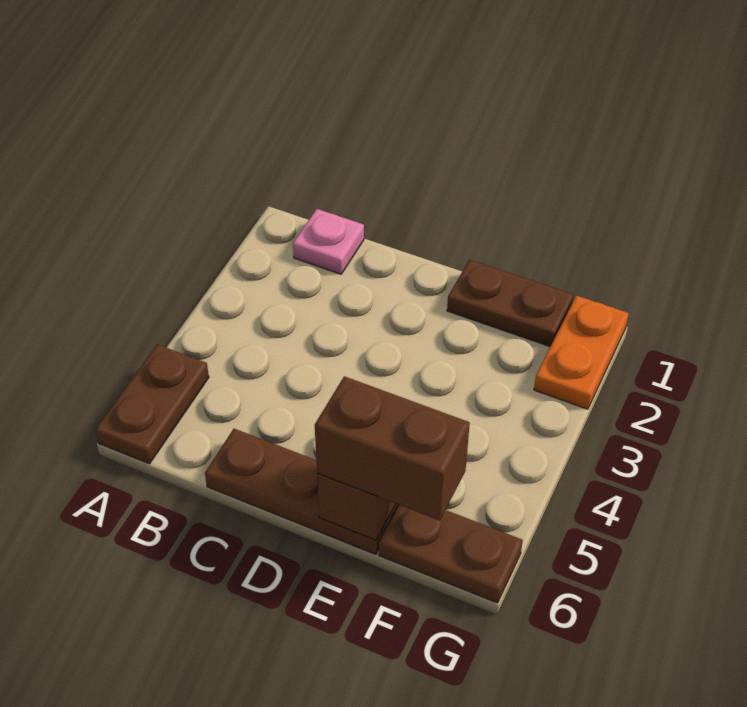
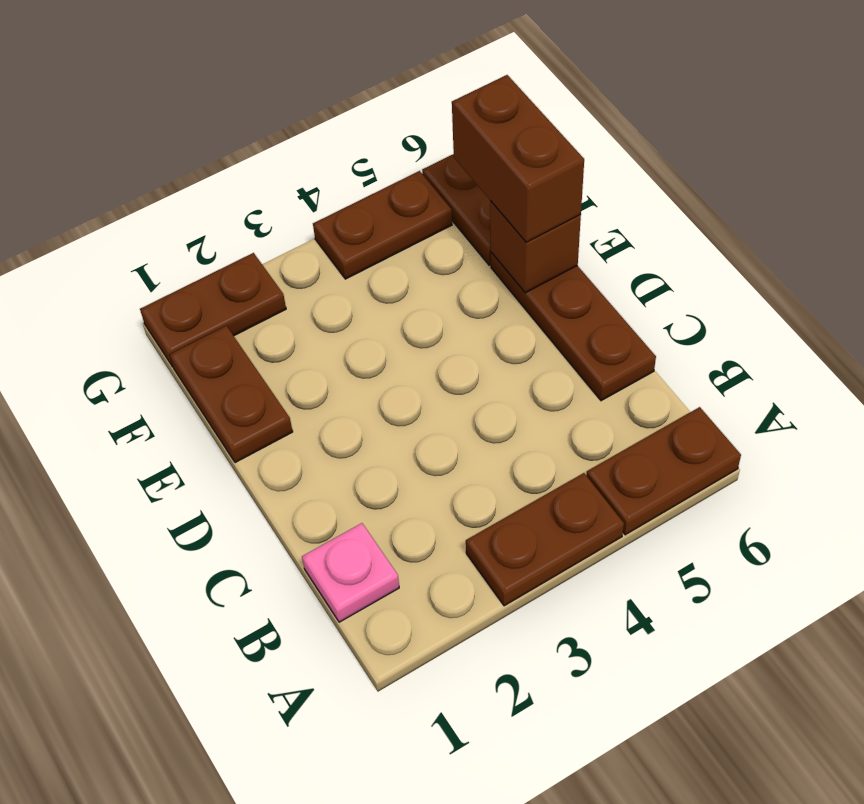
none -> brown 1x2 plate [466,473,624,606]
orange 1x2 plate [534,296,629,409] -> brown 1x2 plate [140,253,286,367]
none -> brown 1x2 plate [313,171,452,279]

